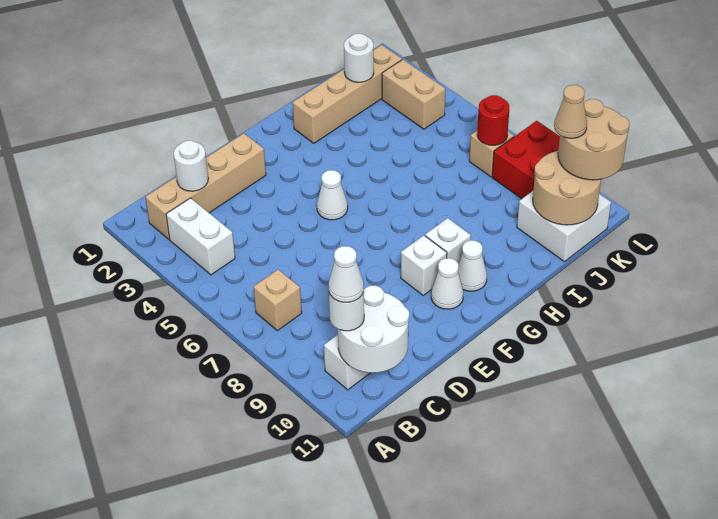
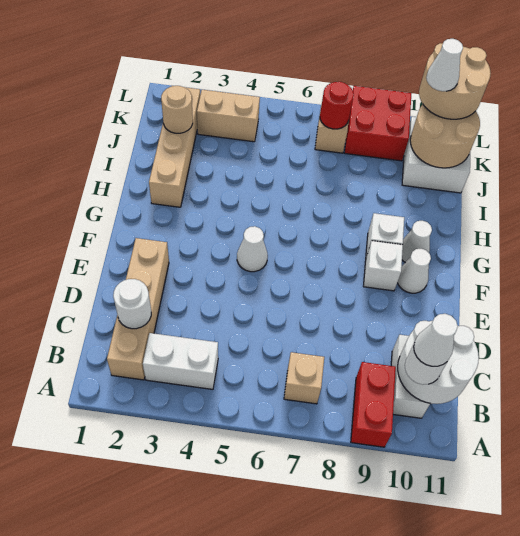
none -> red 1x2 brick [351,362,396,447]
white 1x1 round brick [344,34,374,82] -> tan 1x1 round brick [161,86,193,133]
tan 1x1 cone [554,85,587,138] -> white 1x1 cone [426,39,463,91]

